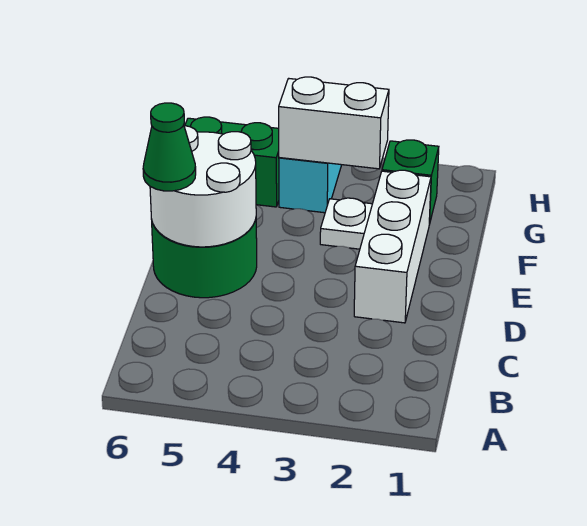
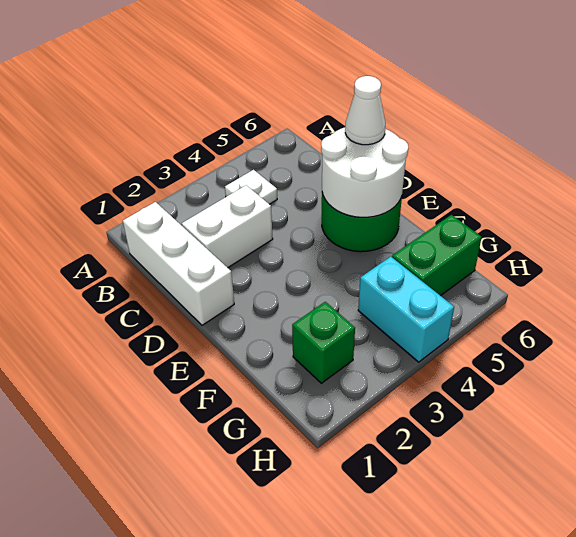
white 1x3 brick [354,170,431,323] -> white 1x3 brick moved to [123,202,234,325]
green 1x1 cone [143,103,196,191] -> white 1x1 cone [345,76,385,145]
white 1x1 plate [320,198,372,249] -> white 1x1 plate moved to [225,170,277,204]
white 1x2 brick [279,77,389,169] -> white 1x2 brick moved to [182,185,273,268]

